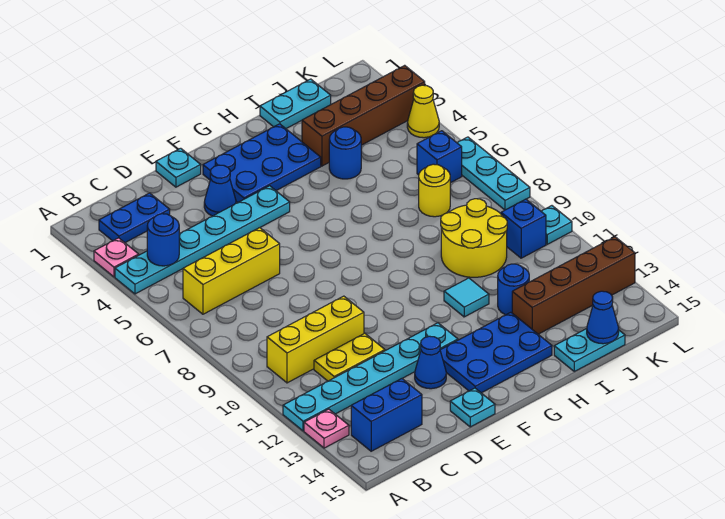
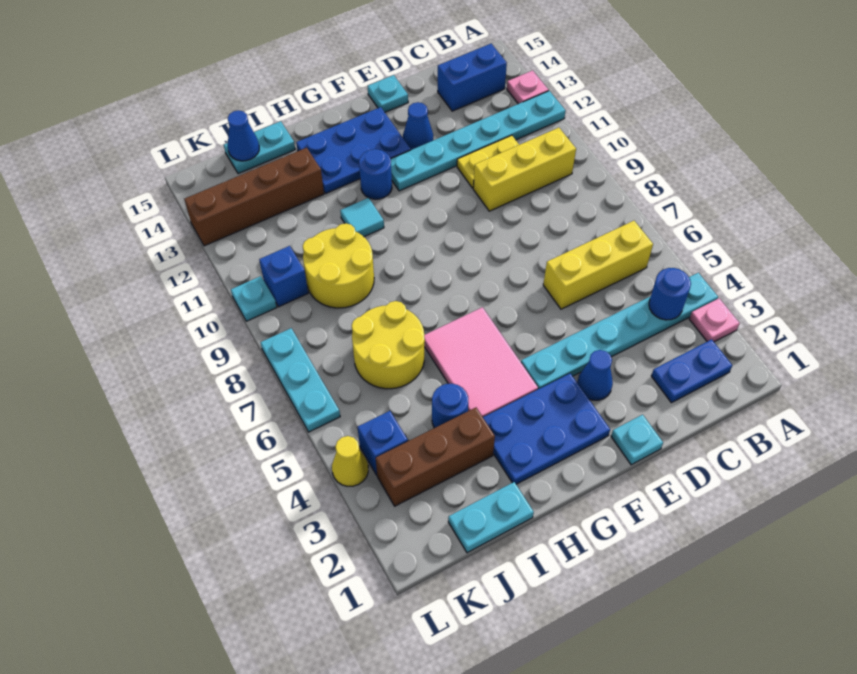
none -> pink 2x3 tile [424,307,538,417]
brown 1x4 brick [302,65,425,166] -> brown 1x3 brick [376,408,495,506]
blue 1x1 round brick [498,264,529,315] -> blue 1x1 round brick moved to [359,149,392,199]
yellow 1x1 round brick [419,164,450,217] -> yellow 2x2 round brick [352,301,425,389]
blue 1x1 brick [417,131,462,183] -> blue 1x1 brick moved to [358,411,408,475]

